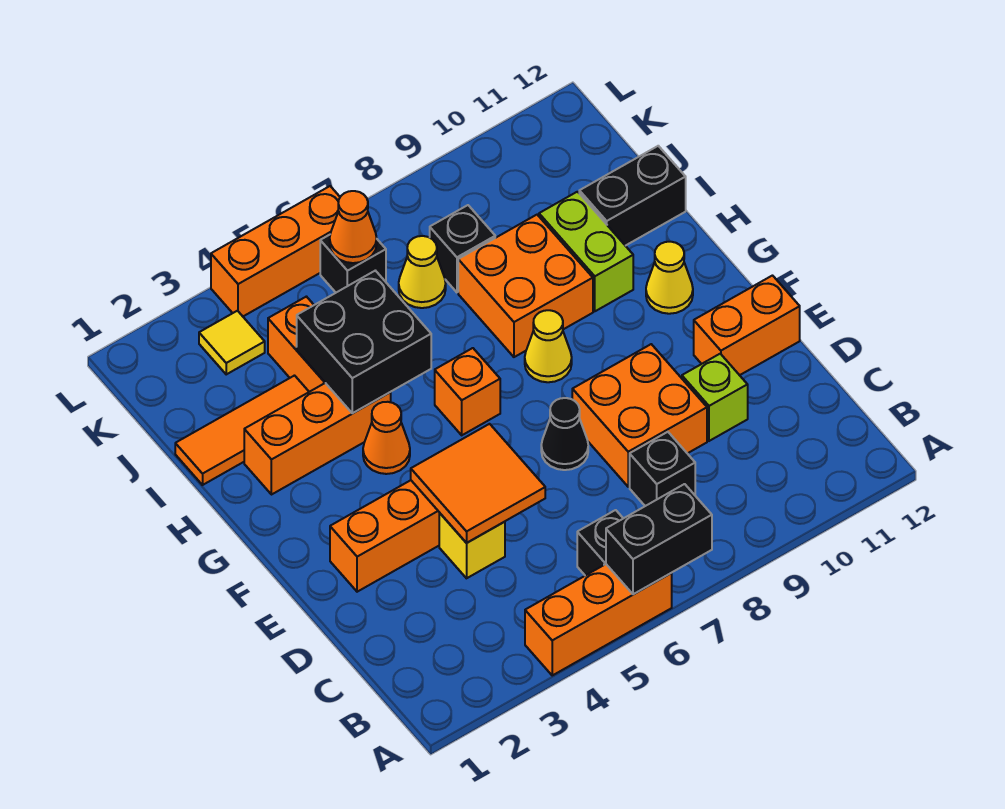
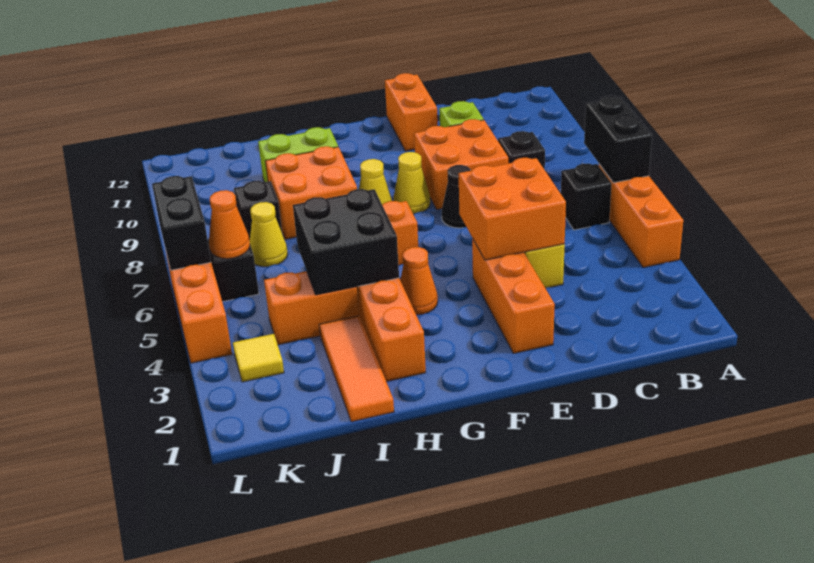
orange 2x2 tile [411,424,545,543] -> orange 2x2 brick [458,158,566,260]
yellow 1x1 cone [646,242,693,314] -> yellow 1x1 cone moved to [393,152,430,214]
black 1x2 brick [579,146,686,246] -> black 1x2 brick moved to [152,176,211,270]

